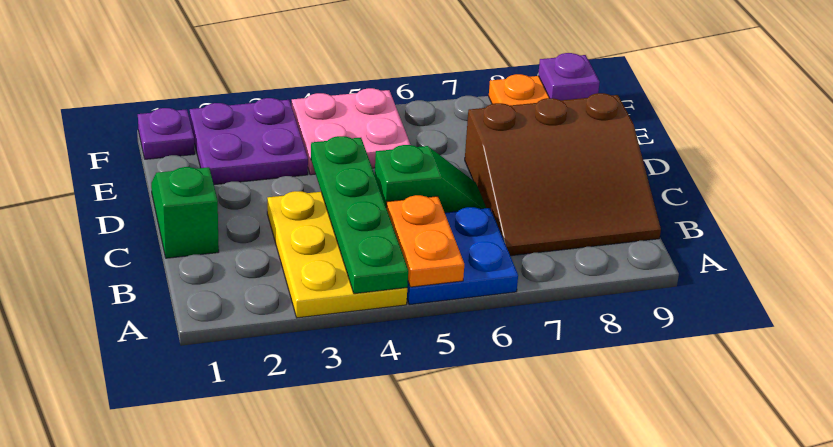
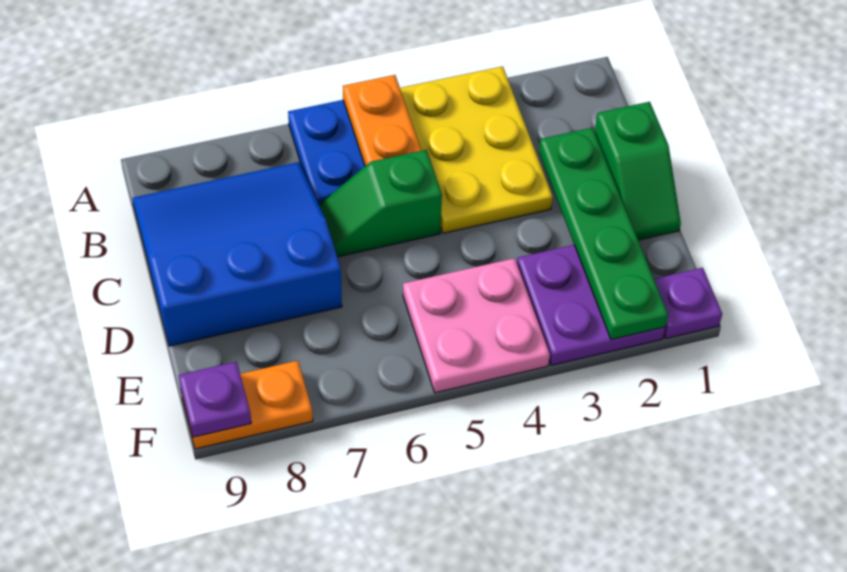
green 1x4 plate [311,136,408,294] -> green 1x4 plate moved to [539,128,668,339]
brown 3x3 slope [465,93,661,256] -> blue 3x3 slope [132,162,342,346]

